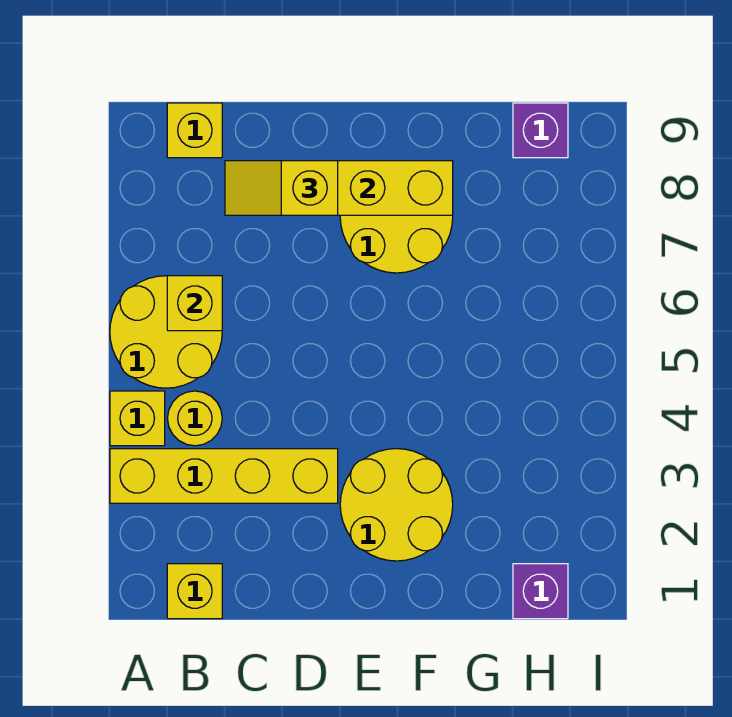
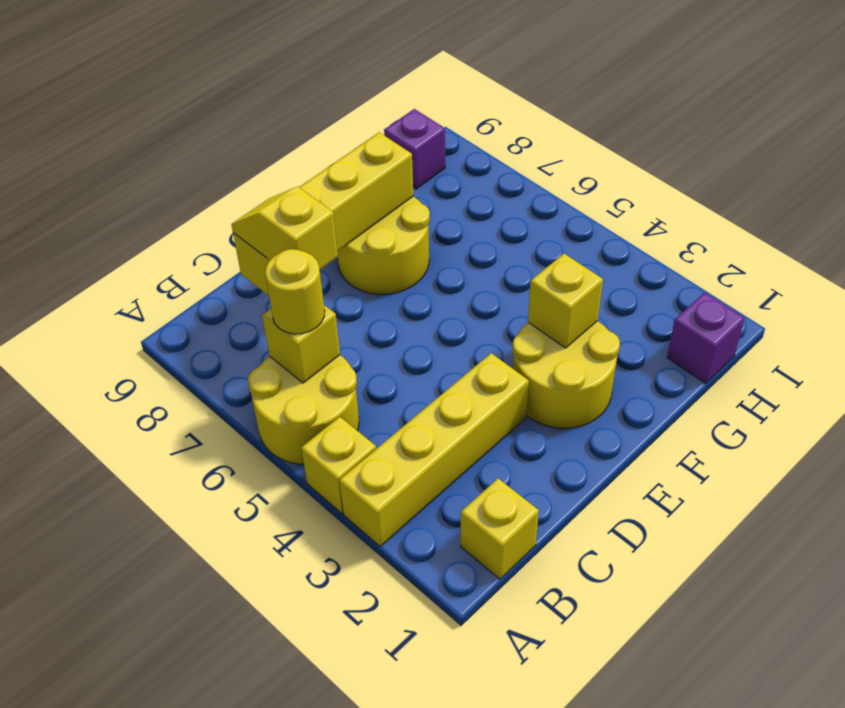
yellow 1x1 round brick [167,391,222,446] -> yellow 1x1 round brick moved to [265,249,325,334]
yellow 1x1 brick [167,103,222,158] -> yellow 1x1 brick moved to [528,254,603,348]
yellow 1x2 slope [225,161,338,215] -> yellow 1x2 slope turned to [231,186,338,269]

